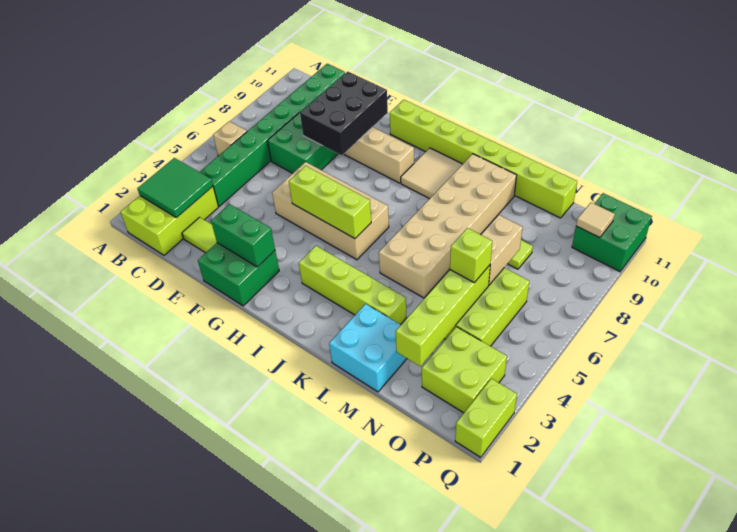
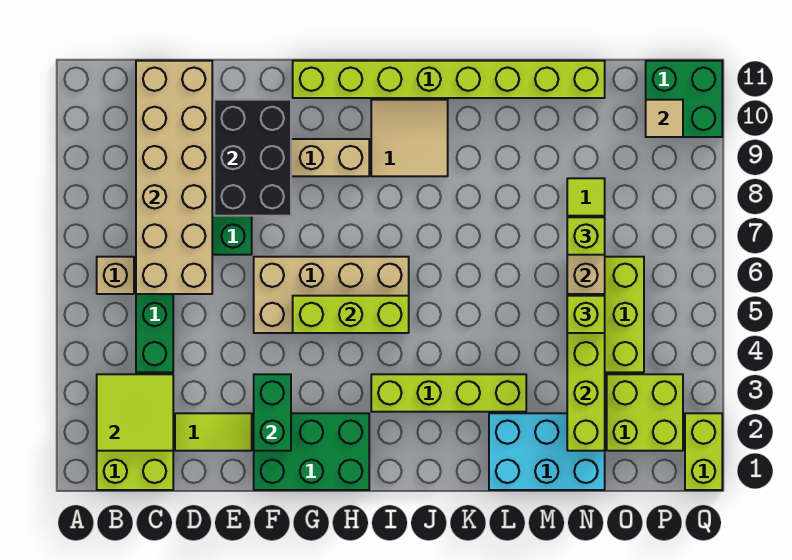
green 2x2 tile [137,158,213,218] -> lime 2x2 tile [97,374,173,451]
green 2x2 brick [198,243,279,306] -> green 2x3 brick [254,413,369,490]
green 1x2 brick [211,204,275,267] -> green 1x2 brick turned to [254,374,291,451]
tan 2x6 brick [379,154,517,298] -> tan 2x6 brick moved to [136,61,212,294]
cyan 2x2 brick [329,304,407,392] -> cyan 2x3 brick [489,413,605,490]
none -> lime 1x1 brick [567,217,605,255]

